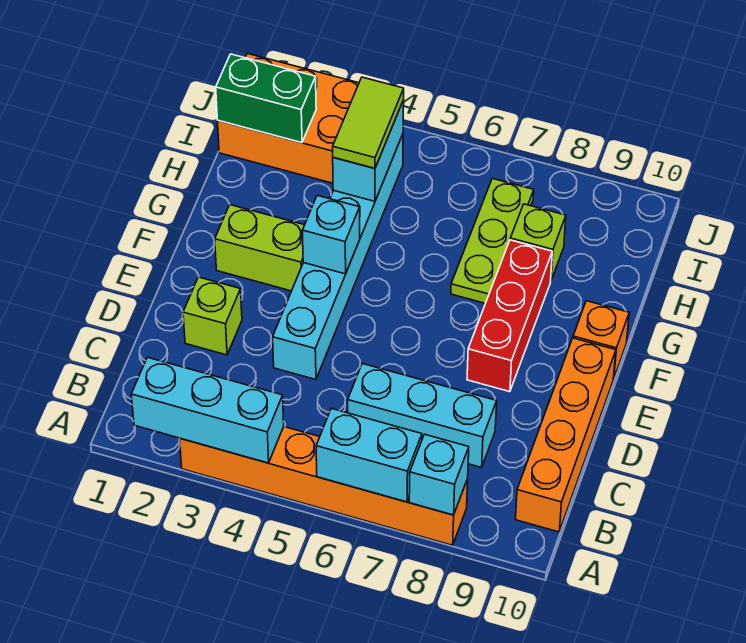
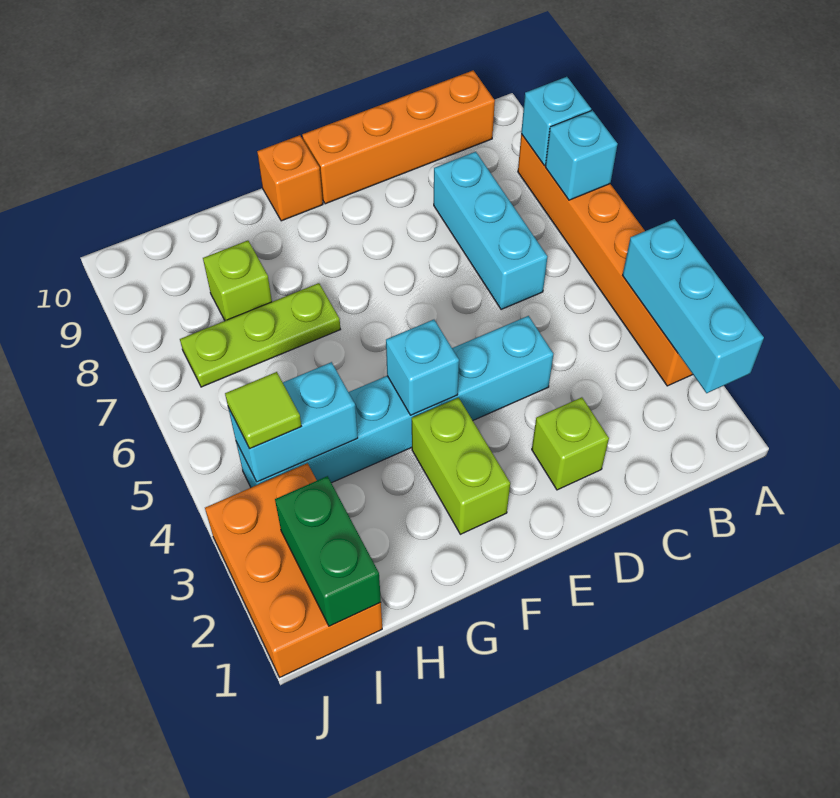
cyan 1x2 brick [316,408,422,502] -> cyan 1x1 brick [545,110,618,200]
red 1x3 brick [467,240,552,392] -> none
lime 1x2 tile [333,77,404,168] -> lime 1x1 tile [225,372,301,449]

